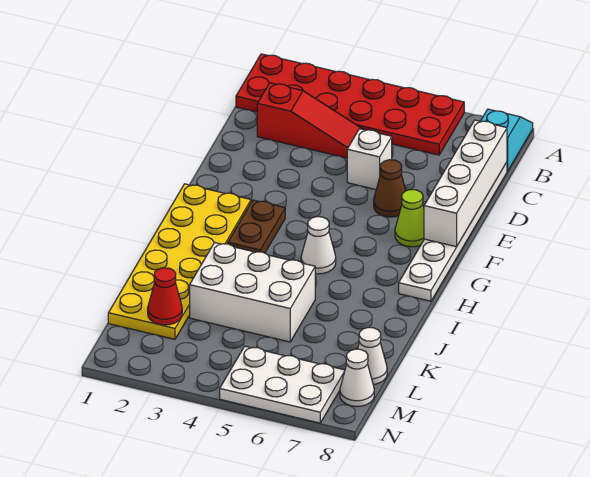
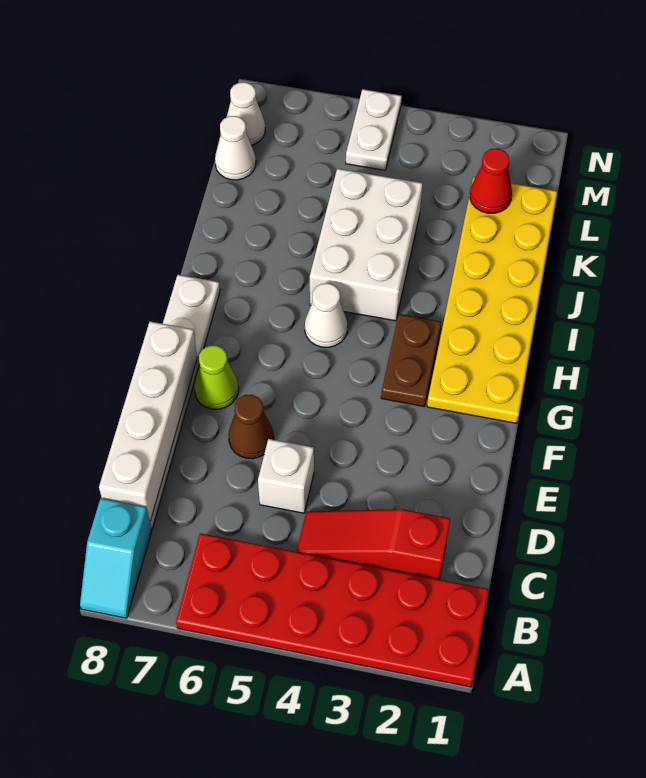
white 2x3 brick [190,243,315,342] -> white 2x3 brick turned to [310,169,422,321]
white 2x3 plate [220,346,345,423] -> white 1x2 plate [346,89,402,170]

